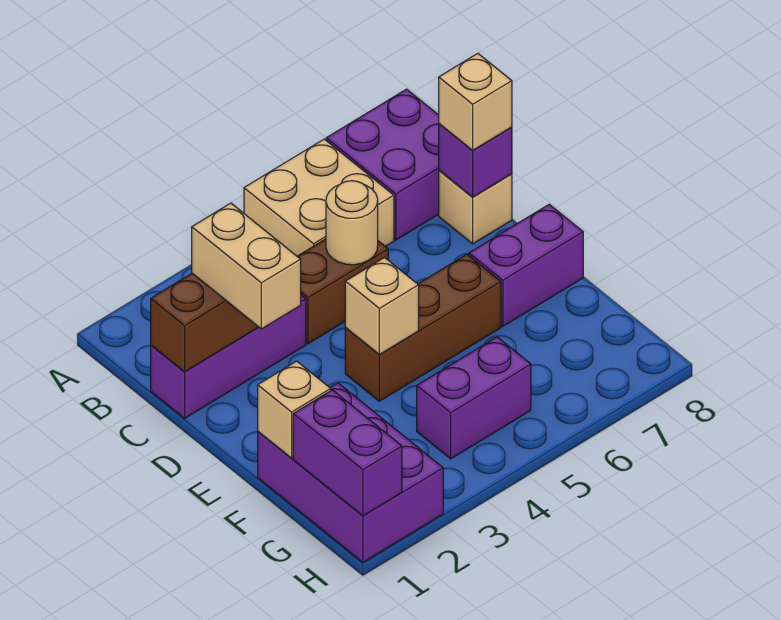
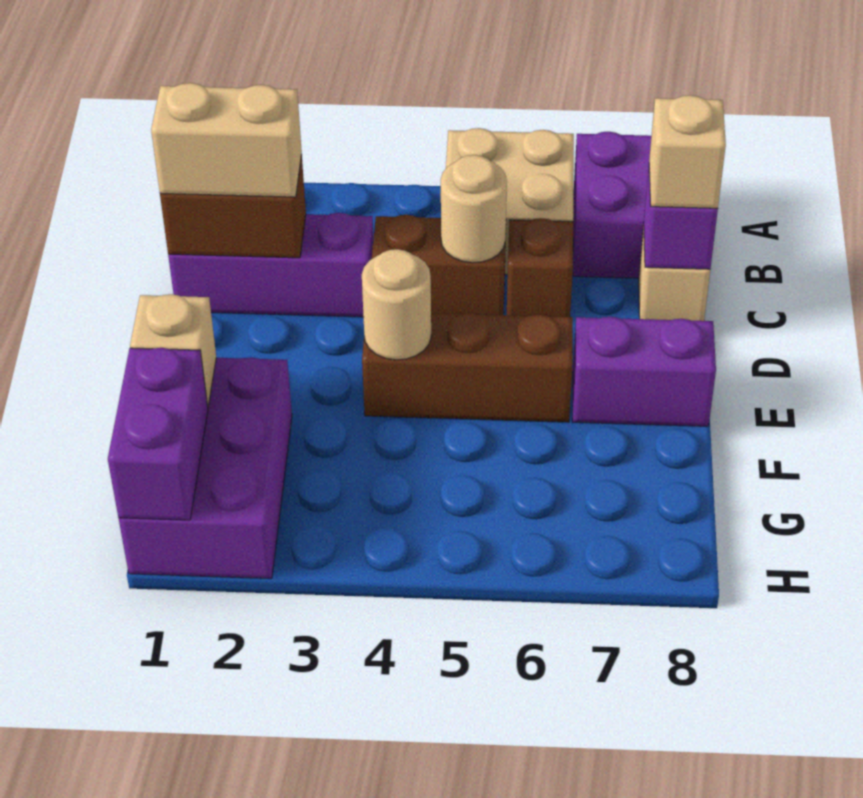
tan 1x2 brick [192,203,301,329] -> tan 1x2 brick turned to [151,83,302,197]
none -> brown 1x1 brick [507,218,573,317]
tan 1x1 brick [345,258,419,355] -> tan 1x1 round brick [362,249,431,360]
purple 1x2 brick [417,337,531,459] -> none

